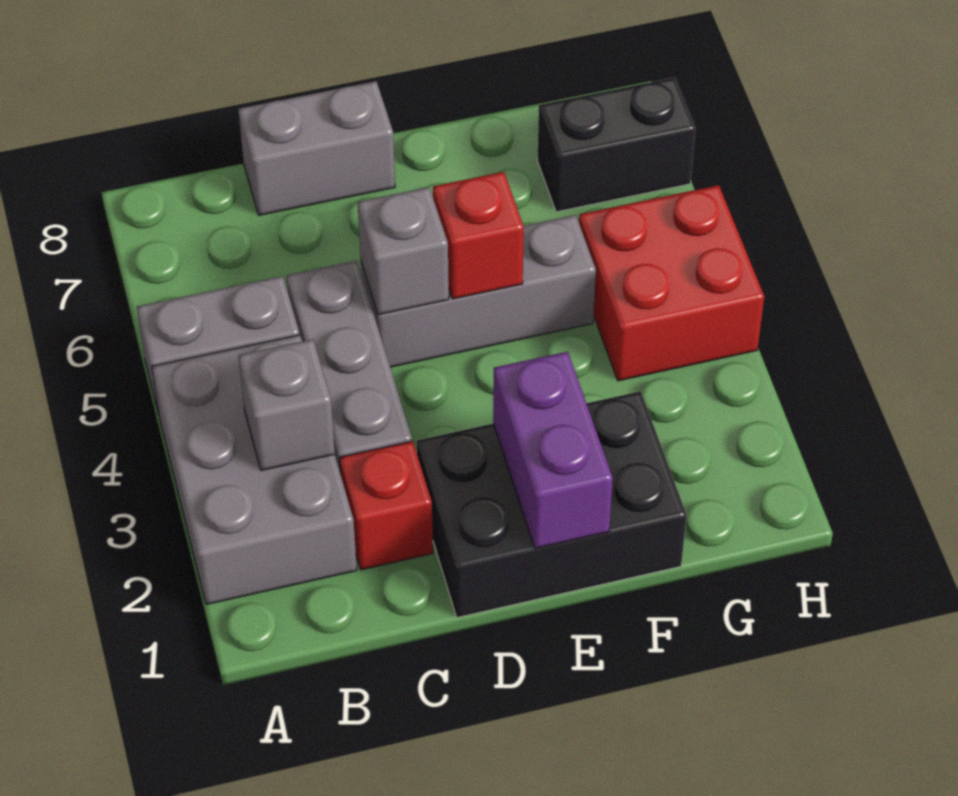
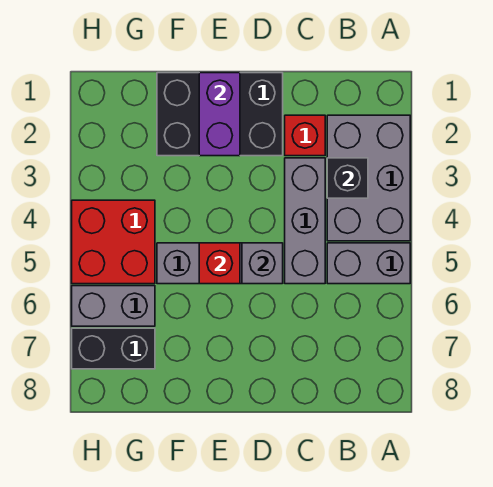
grey 1x1 brick [238,339,335,471] -> black 1x1 brick [327,158,368,198]
grey 1x2 brick [238,81,395,215] -> grey 1x2 brick moved to [72,286,155,326]

